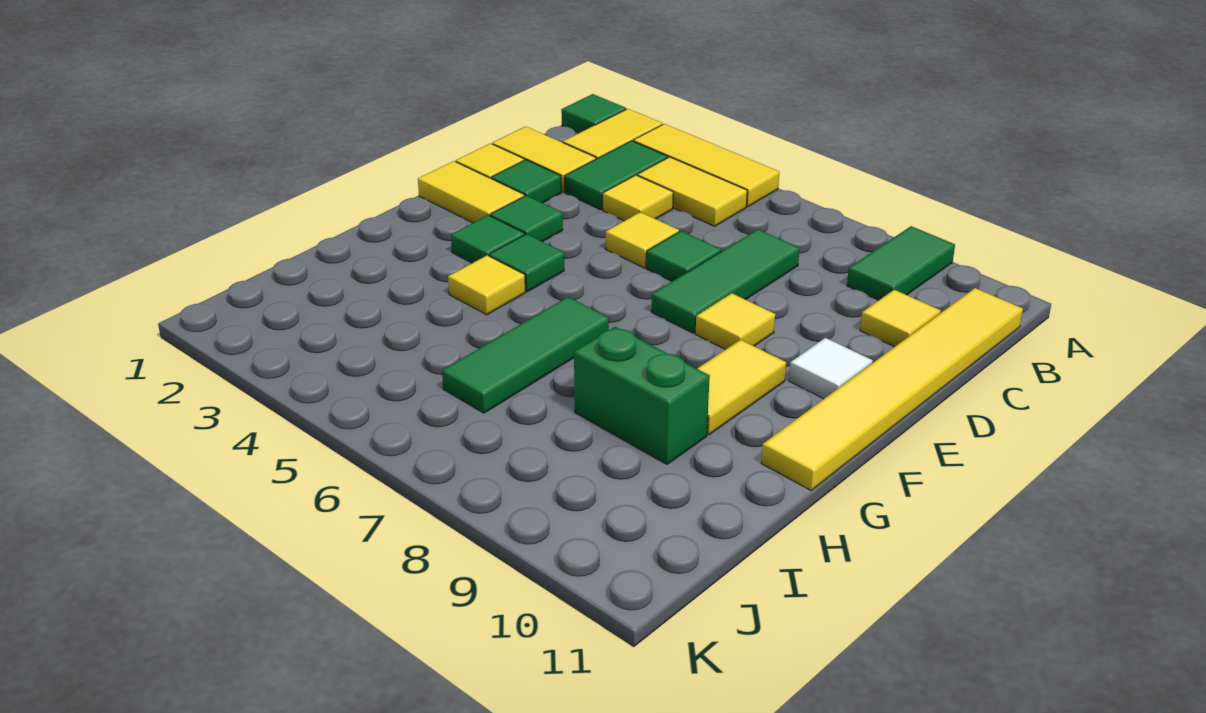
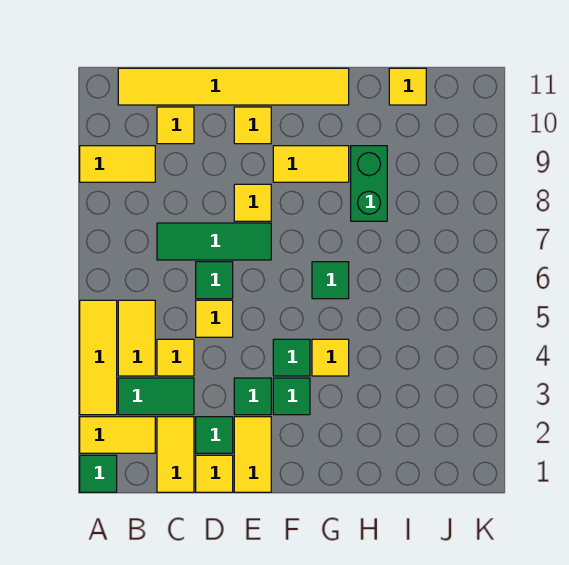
green 1x2 tile [847,226,955,300] -> yellow 1x2 tile [80,146,155,182]
white 1x1 tile [789,338,873,399] -> yellow 1x1 tile [234,107,271,144]
green 1x3 tile [442,297,609,413] -> green 1x1 tile [312,262,349,299]
none -> yellow 1x1 tile [389,68,426,105]

